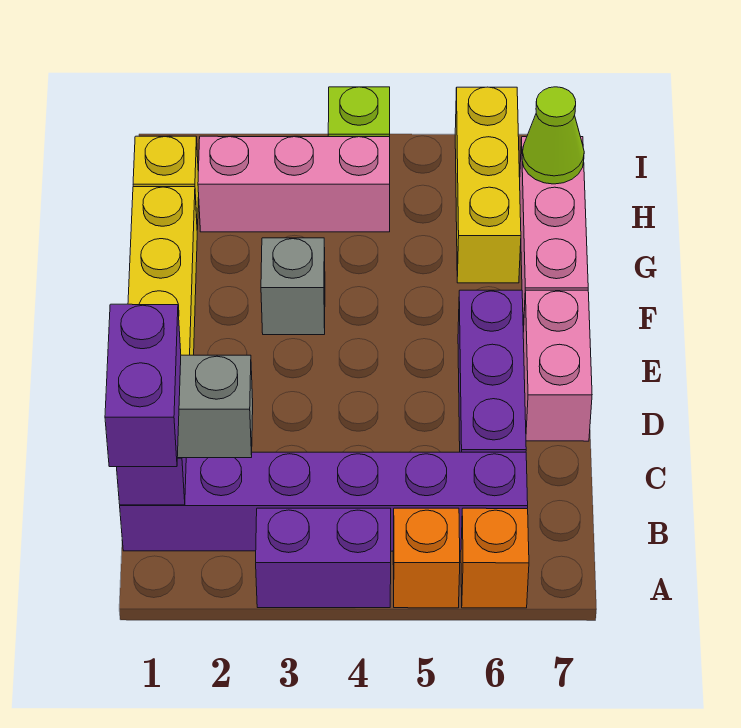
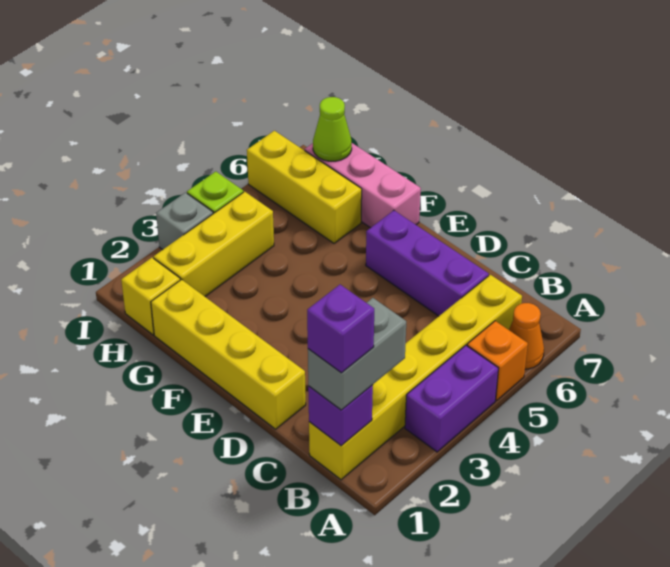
purple 1x2 brick [105,304,181,467] -> purple 1x1 brick [307,285,374,373]
orange 1x1 brick [461,508,529,608] -> orange 1x1 cone [509,303,544,369]
purple 1x6 brick [120,452,528,551] -> yellow 1x6 brick [309,275,522,480]
pink 1x2 brick [523,290,592,441] -> none
grey 1x1 brick [261,238,325,335] -> grey 1x1 brick moved to [156,193,213,250]
pink 1x3 brick [198,136,390,232] -> yellow 1x3 brick [154,192,274,296]

